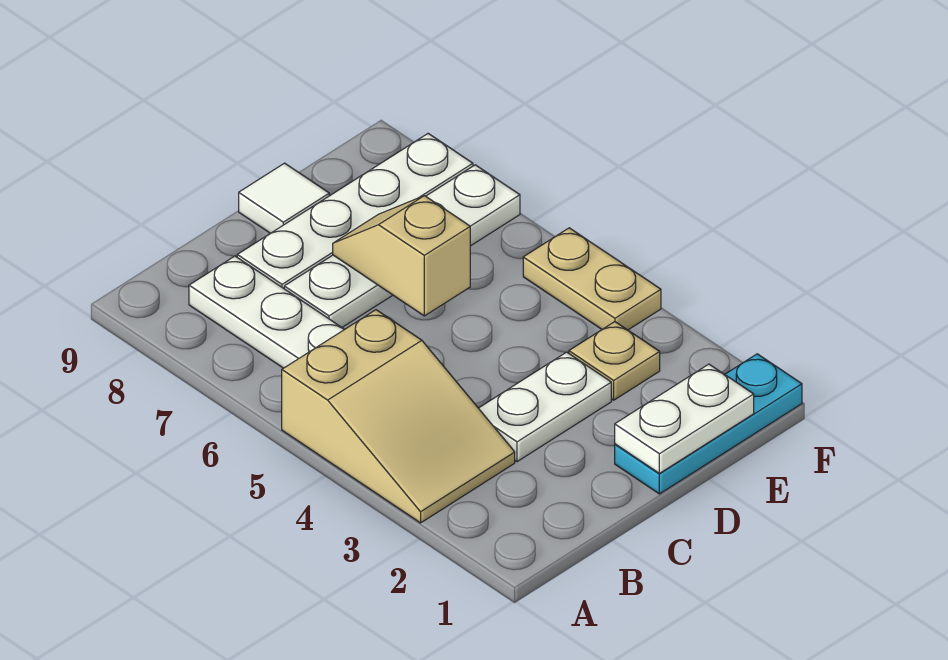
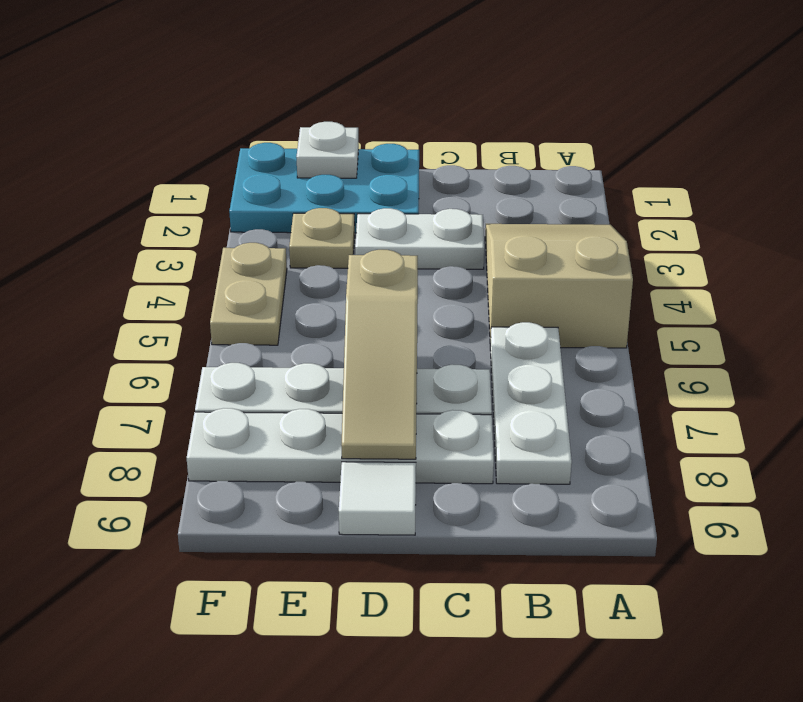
cyan 1x3 plate [615,354,802,494] -> cyan 2x3 plate [229,143,419,233]
white 1x2 plate [615,364,754,473] -> white 1x1 plate [296,122,359,178]
tan 1x2 slope [333,196,470,316] -> tan 1x3 slope [341,250,418,459]

